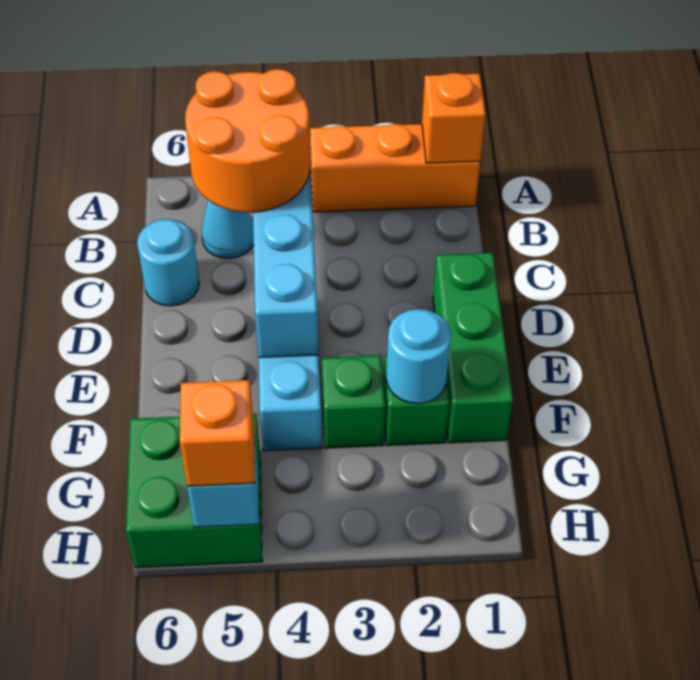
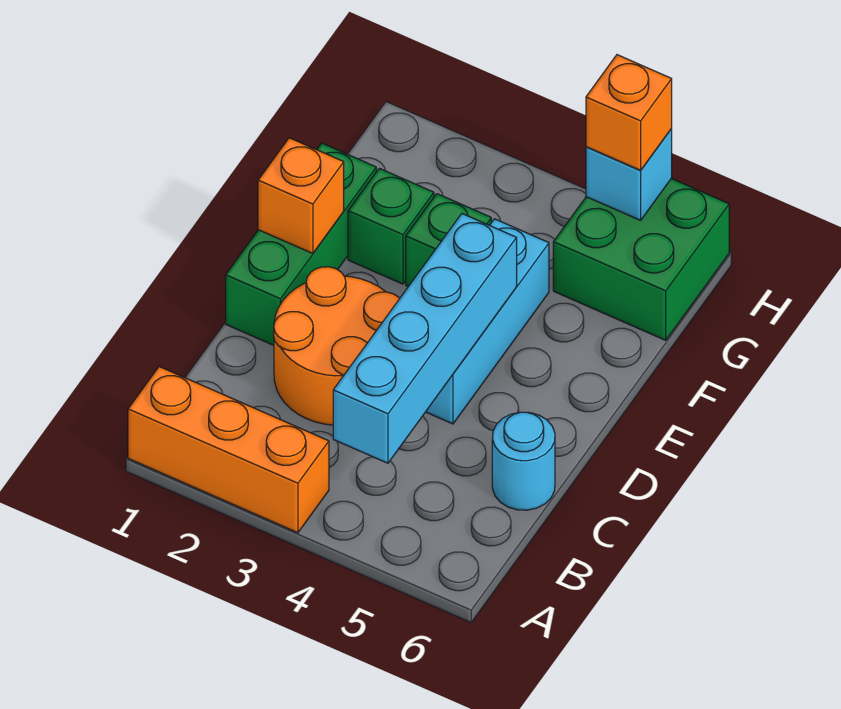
orange 1x1 brick [422,73,486,163] -> orange 1x1 brick moved to [258,138,344,254]
orange 2x2 round brick [185,69,310,212] -> orange 2x2 round brick moved to [274,267,400,425]
cyan 1x1 cone [201,200,254,258] -> none
cyan 1x1 round brick [386,309,451,404] -> none

